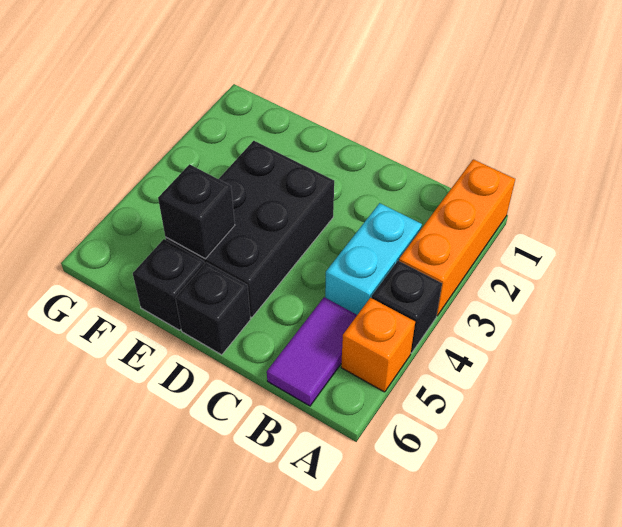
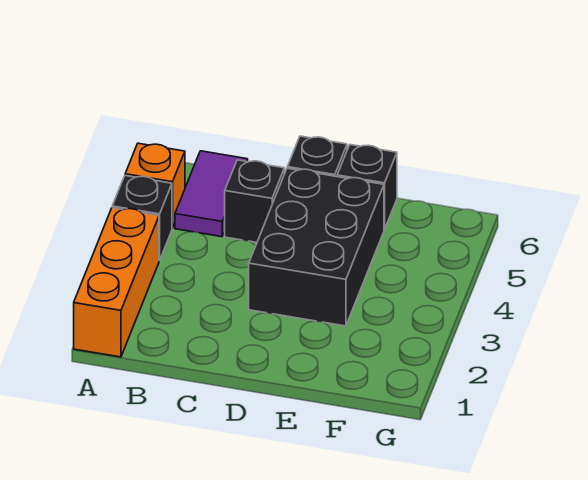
cyan 1x2 brick [325,203,422,315] -> none
black 1x1 brick [158,164,235,259] -> black 1x1 brick moved to [225,160,284,242]

